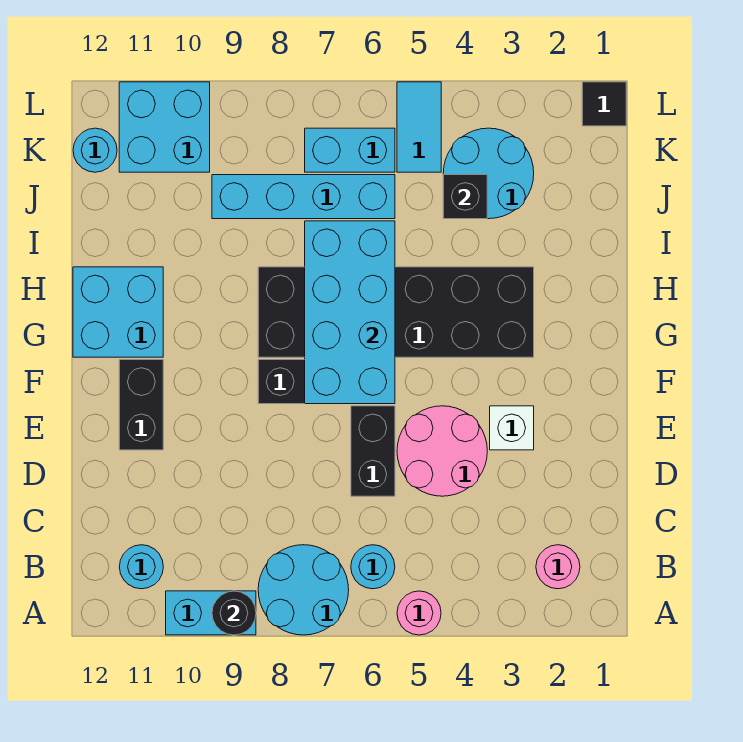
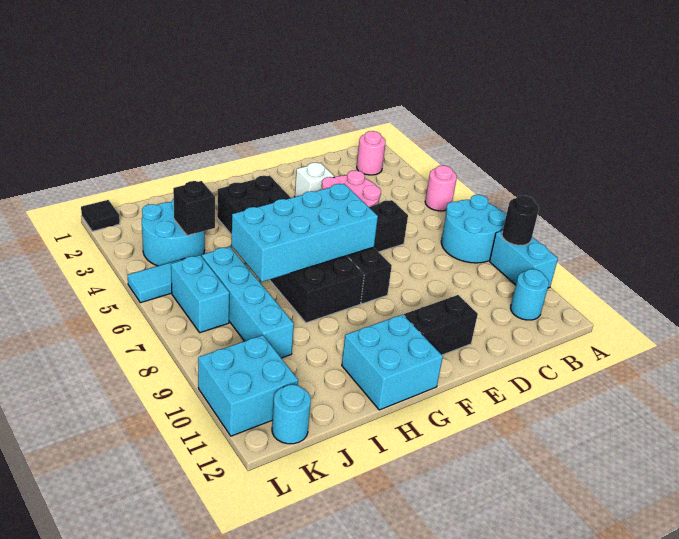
cyan 1x1 round brick [351,545,395,589] -> none

